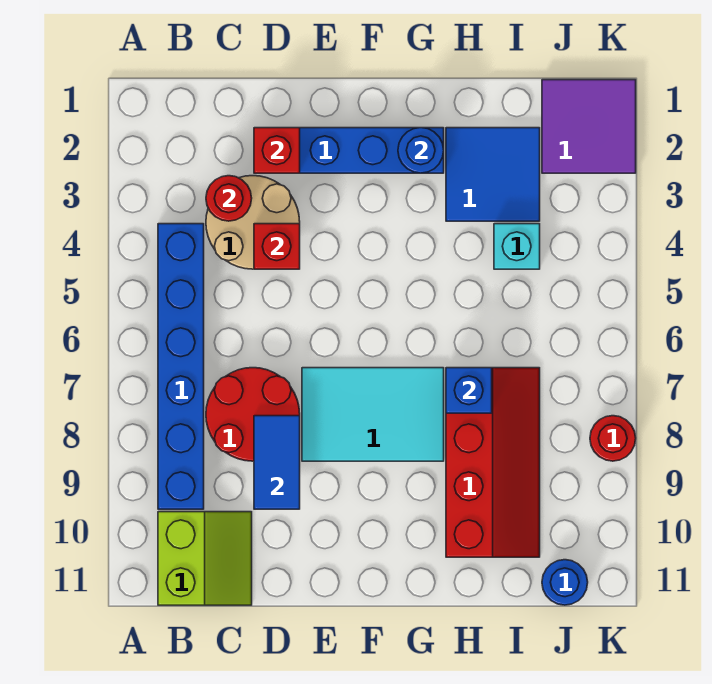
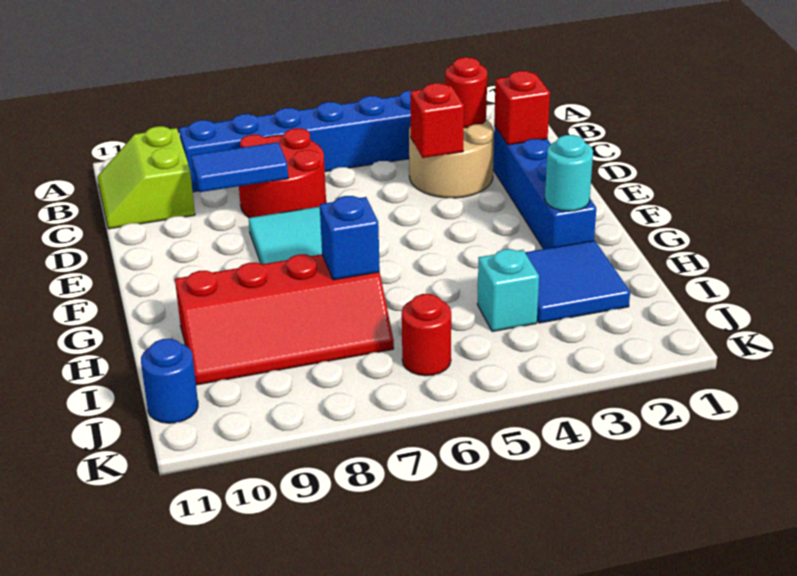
lime 2x2 slope [158,512,252,605] -> lime 2x2 slope turned to [97,126,195,229]
blue 1x1 round brick [398,128,444,173] -> cyan 1x1 round brick [545,135,593,211]
purple 2x2 tile [542,80,636,173] -> none
red 1x1 round brick [590,416,636,461] -> red 1x1 round brick moved to [402,294,451,376]

